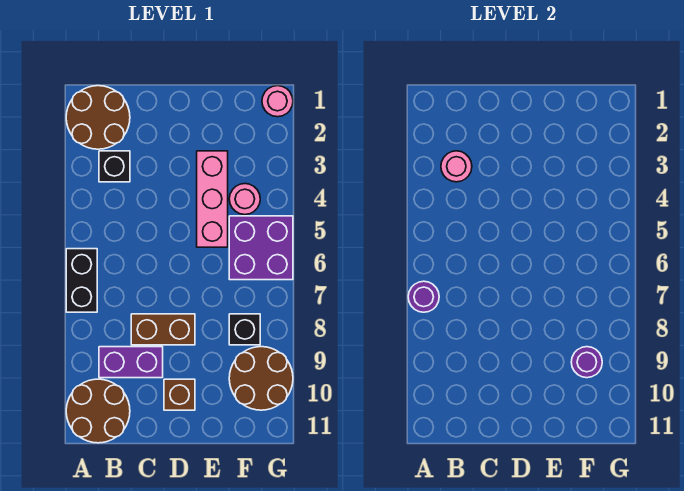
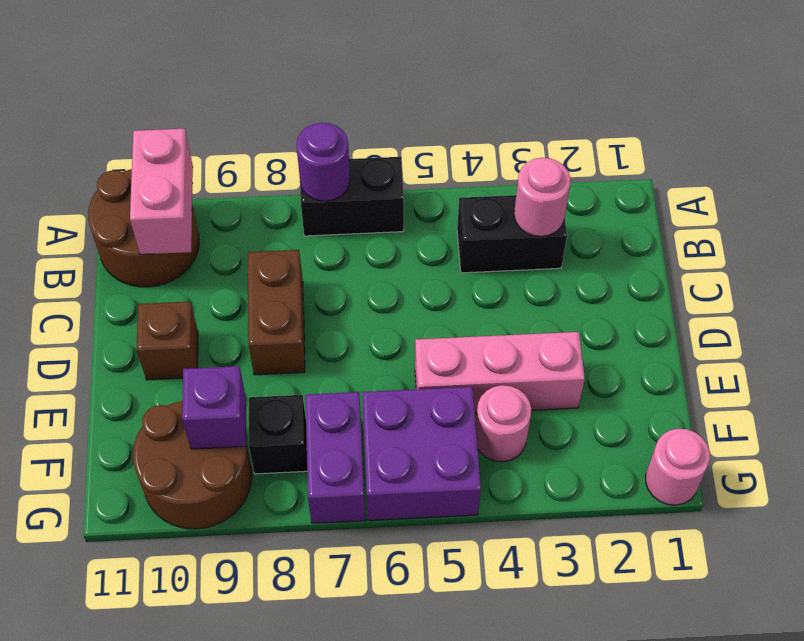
brown 2x2 round brick [66,86,130,149] -> none
none -> pink 1x2 brick [130,129,193,254]
black 1x1 brick [99,151,130,182] -> black 1x2 brick [457,195,567,273]
purple 1x2 brick [99,347,163,378] -> purple 1x2 brick moved to [305,392,365,523]
purple 1x1 round brick [571,347,602,378] -> purple 1x1 brick [182,366,246,449]

